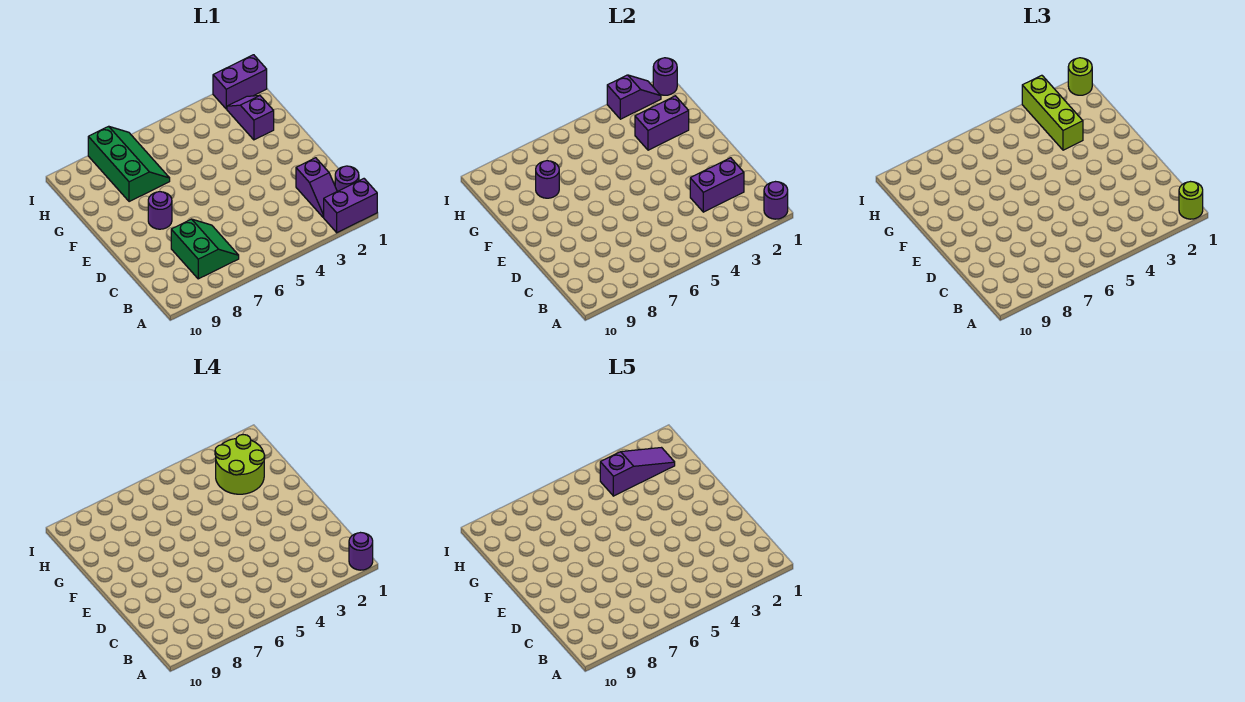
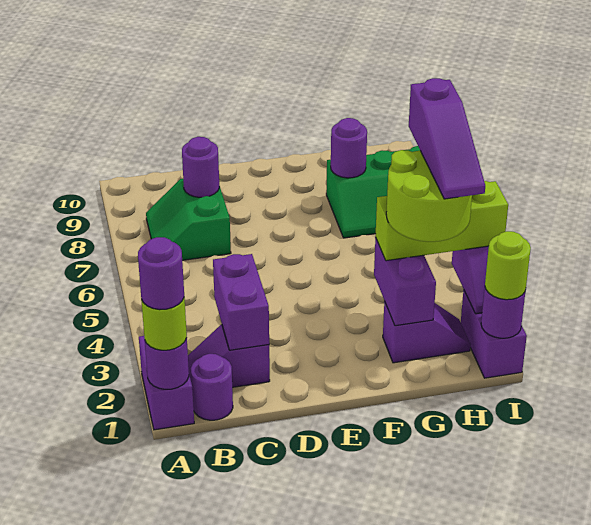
green 2x2 slope [171,219,239,279] -> green 2x2 slope turned to [146,179,231,260]
purple 1x1 round brick [148,192,172,229] -> purple 1x1 round brick moved to [182,137,219,197]

